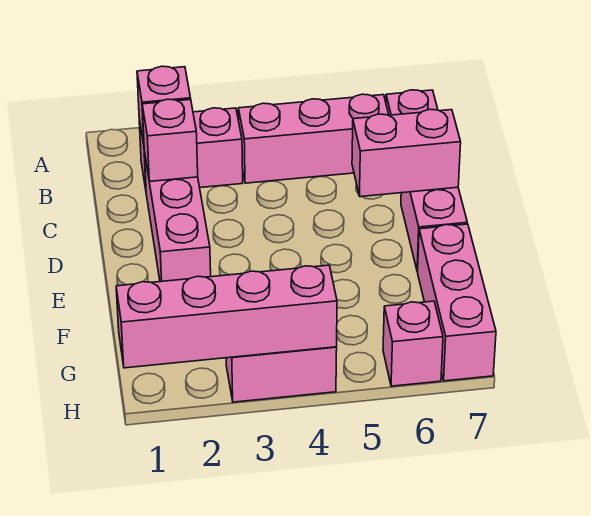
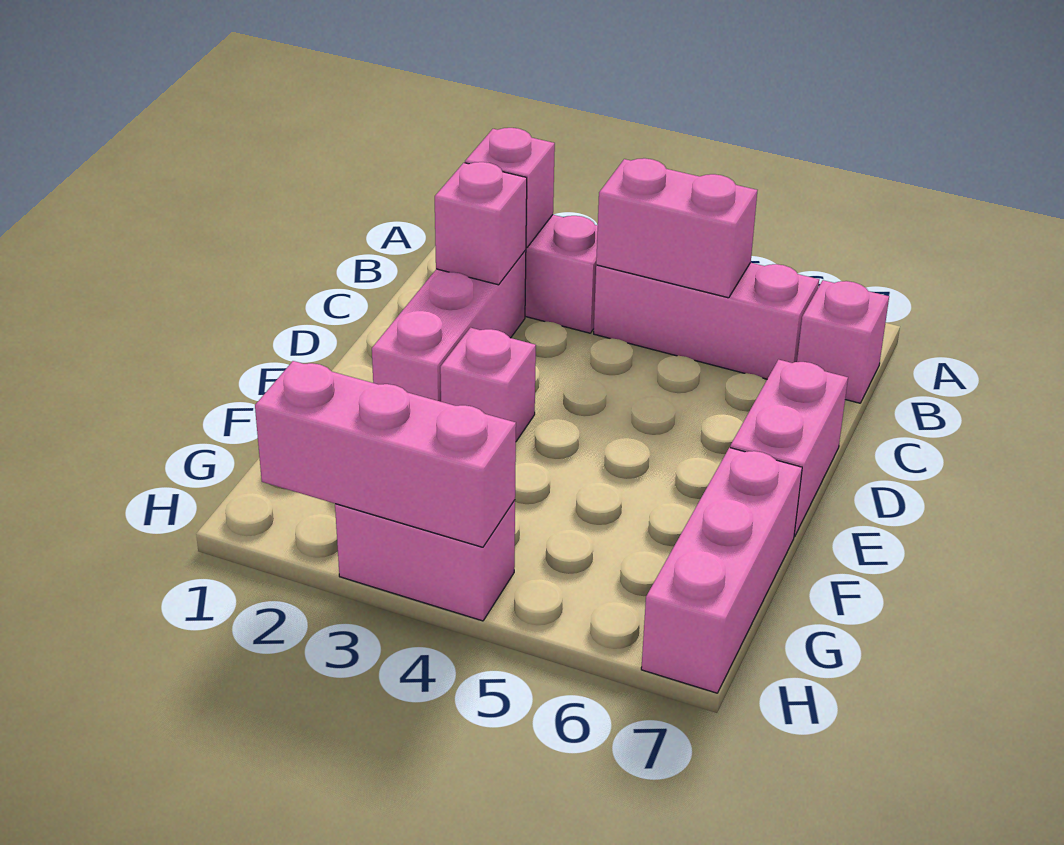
pink 1x2 brick [352,109,461,197] -> pink 1x2 brick moved to [596,158,757,298]
pink 1x4 brick [116,265,337,368] -> pink 1x3 brick [255,361,516,547]
pink 1x1 brick [383,301,443,386] -> pink 1x1 brick moved to [440,328,536,441]

